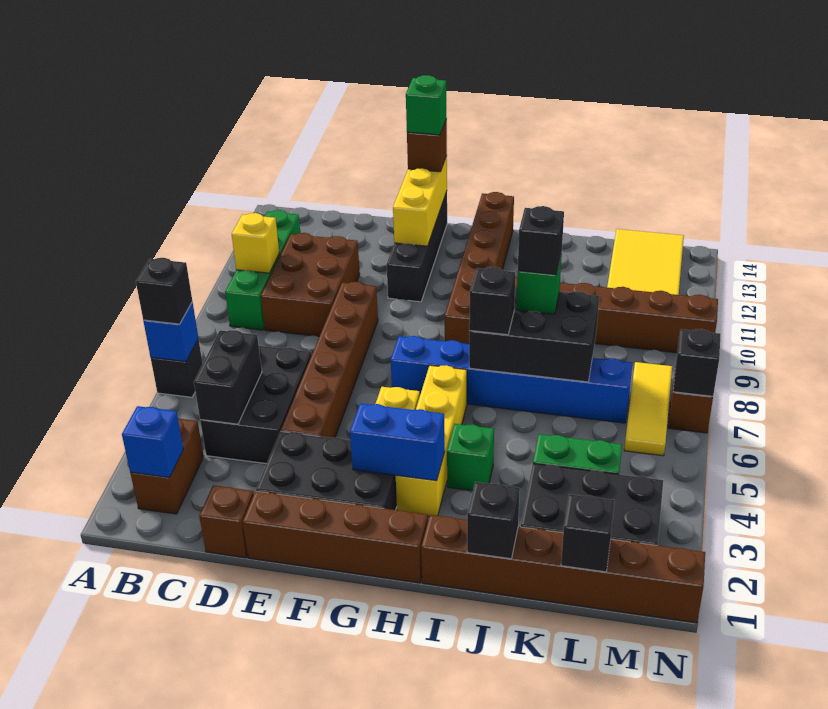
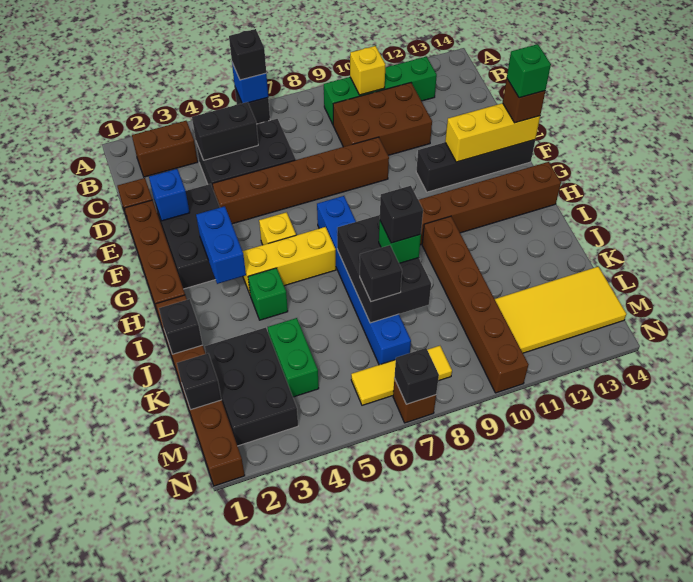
blue 1x1 brick [122,406,183,477] -> blue 1x1 brick moved to [149,169,190,221]
yellow 1x4 brick [396,365,467,516] -> yellow 1x3 brick [243,227,336,294]
black 1x1 brick [469,267,515,335] -> black 1x1 brick moved to [360,245,402,301]

